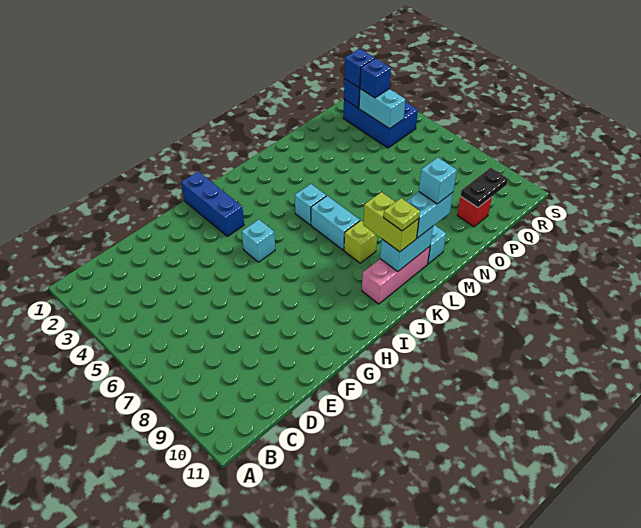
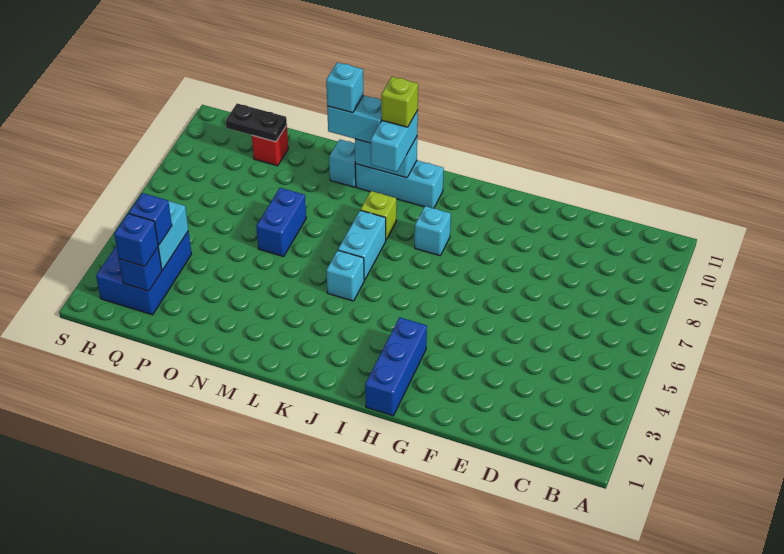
cyan 1x1 brick [242,220,275,262] -> cyan 1x1 brick moved to [415,206,451,256]
pink 1x3 brick [362,247,430,304] -> cyan 1x3 brick [355,160,444,208]
lime 1x2 brick [363,192,419,252] -> cyan 1x2 brick [371,110,418,172]
lime 1x1 plate [384,198,420,231] -> lime 1x1 brick [381,77,418,127]
none -> blue 1x2 brick [257,188,306,257]

